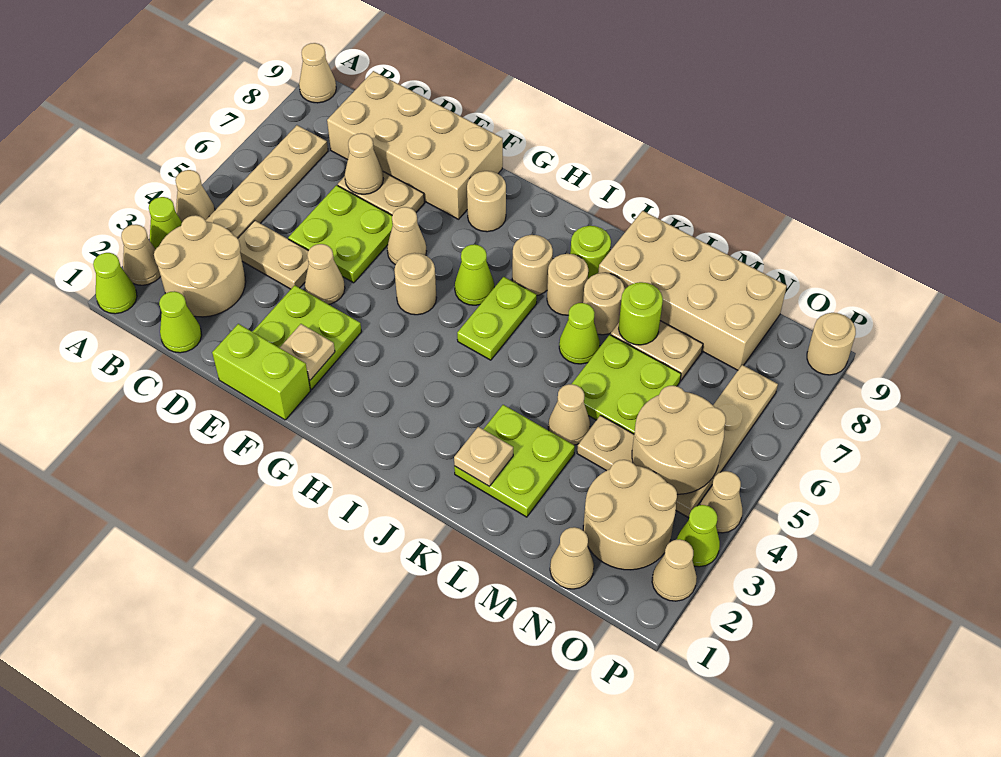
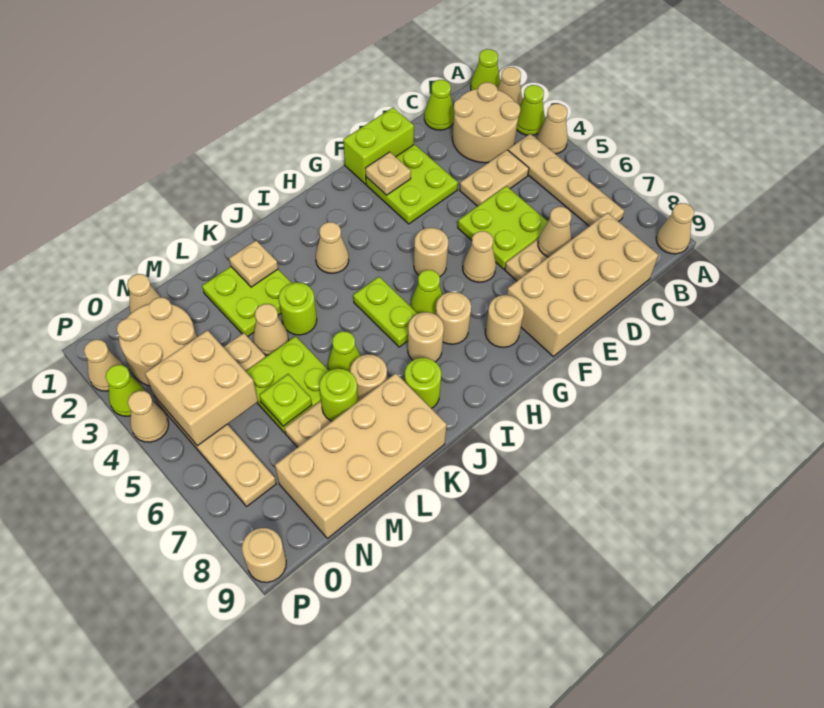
tan 1x1 cone [305,244,345,304] -> tan 1x1 cone moved to [316,222,349,273]
tan 1x1 round brick [547,254,588,315] -> tan 1x1 round brick moved to [436,292,471,344]
none -> lime 1x1 round brick [279,282,317,335]
none -> lime 1x1 plate [259,374,312,426]
tan 2x2 round brick [632,386,726,494] -> tan 2x2 brick [145,330,258,446]

